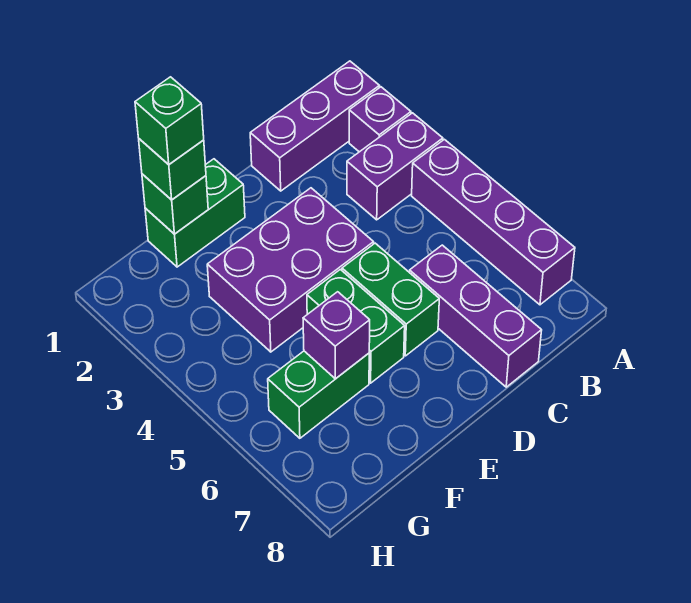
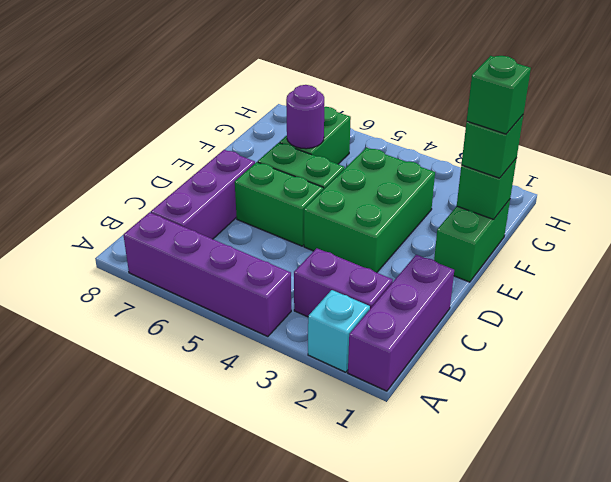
purple 1x1 brick [349,87,411,152] -> cyan 1x1 brick [308,290,370,372]
purple 1x2 brick [347,113,443,220] -> purple 1x2 brick turned to [294,248,393,317]
purple 1x3 brick [409,245,542,387] -> purple 1x3 brick turned to [151,150,255,239]
purple 2x3 brick [207,188,374,352] -> green 2x3 brick [304,148,435,273]
purple 1x1 brick [303,292,370,379] -> purple 1x1 round brick [286,85,324,149]

